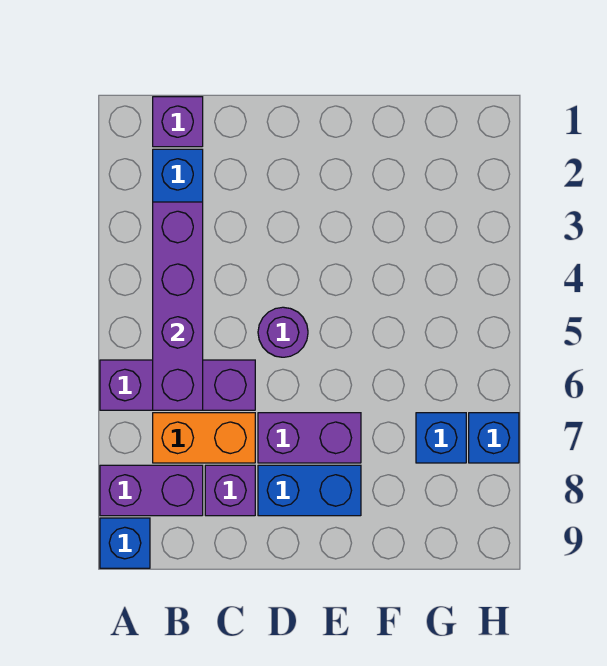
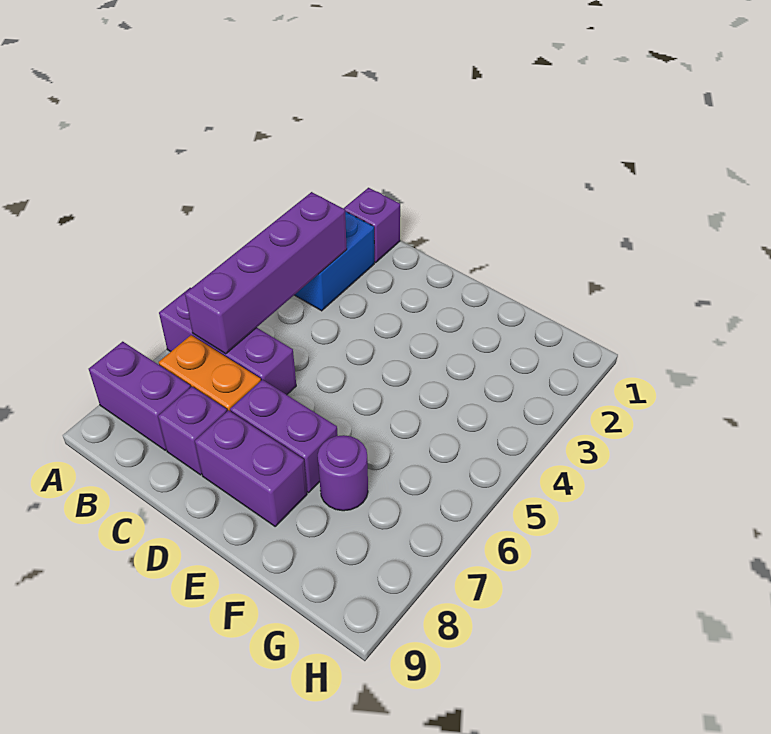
blue 1x1 brick [100,518,150,568] -> none
purple 1x1 round brick [258,307,308,357] -> purple 1x1 round brick moved to [318,435,368,511]
blue 1x2 brick [258,465,361,516] -> purple 1x2 brick [195,410,307,526]
blue 1x1 brick [416,413,466,463] -> none
blue 1x1 brick [469,413,519,463] -> none

